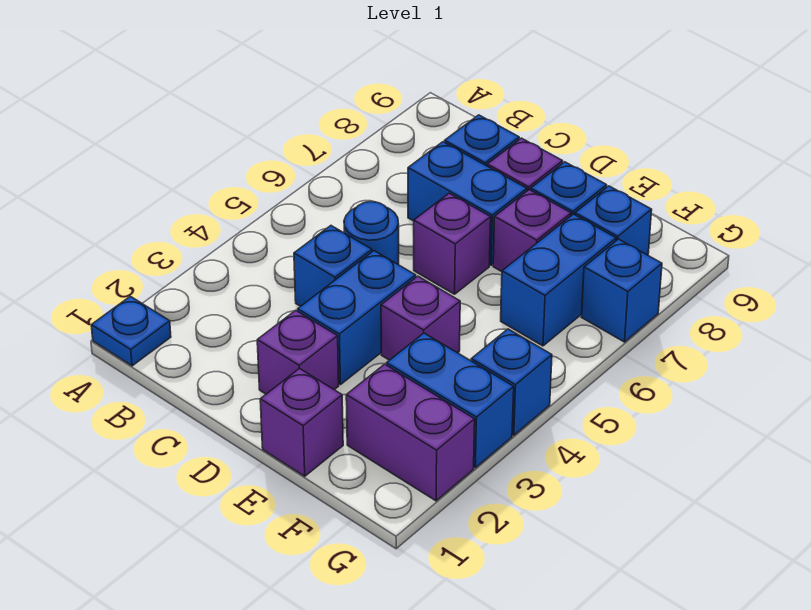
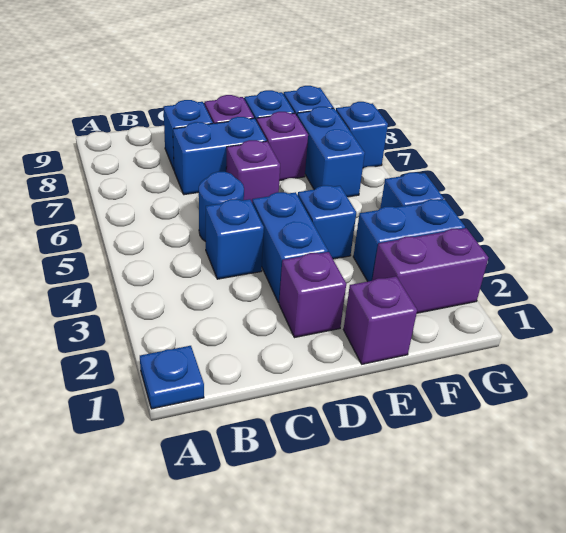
purple 1x1 brick [381,276,460,360] -> blue 1x1 brick [298,185,356,259]

